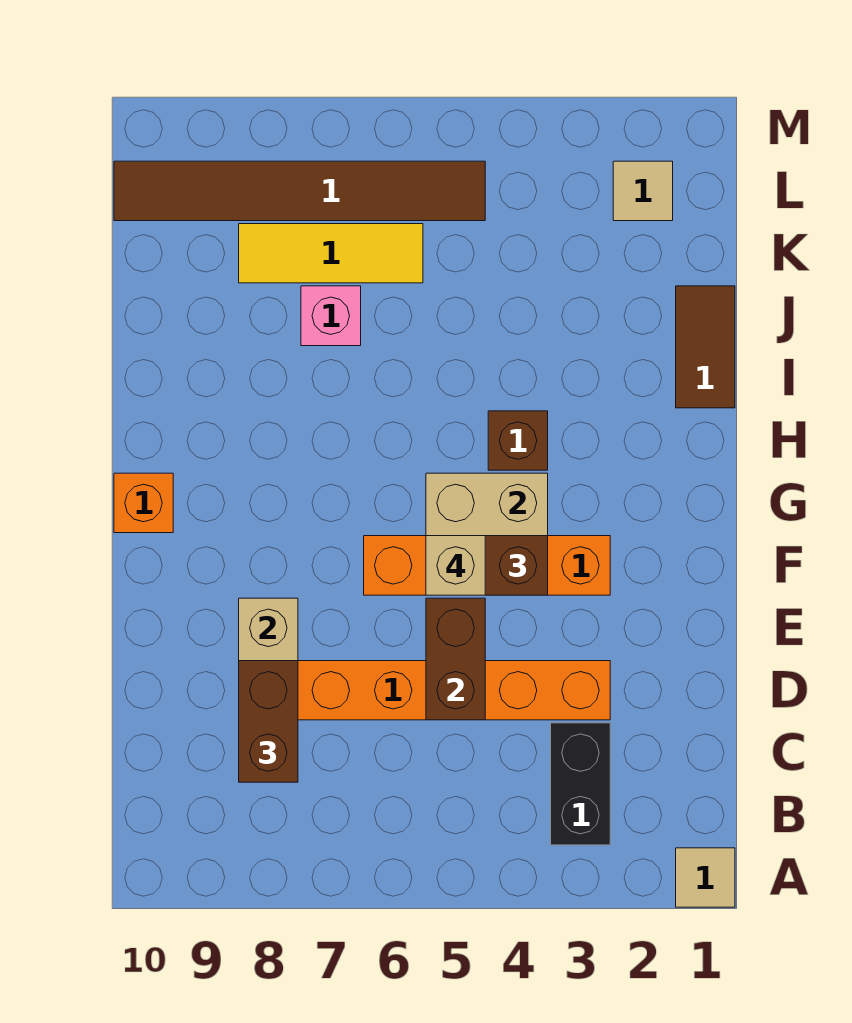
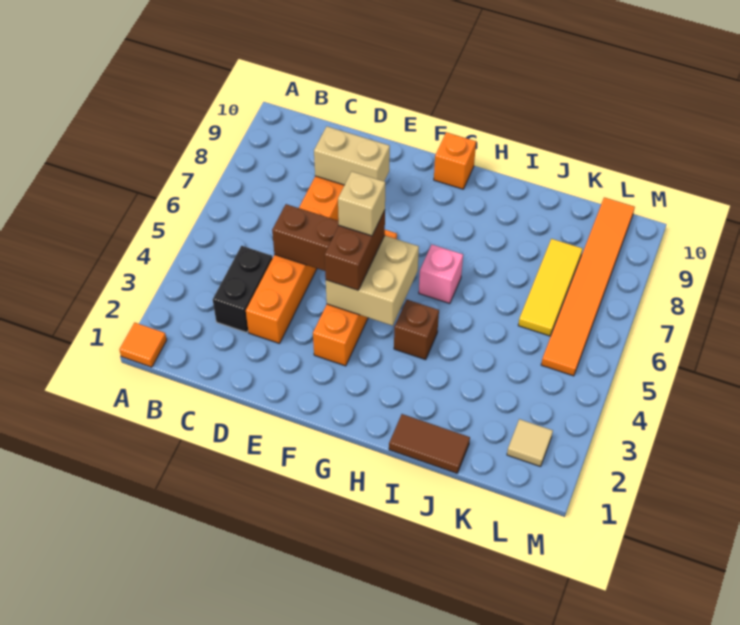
tan 1x1 tile [676,848,735,907] -> orange 1x1 tile [119,323,167,367]
black 1x2 brick [551,723,610,845] -> black 1x2 brick turned to [213,246,273,332]
brown 1x2 brick [239,661,298,782] -> none
pink 1x1 brick [301,286,361,346] -> pink 1x1 brick moved to [419,245,463,304]
brown 1x6 tile [114,161,485,221] -> orange 1x6 tile [541,197,635,376]

